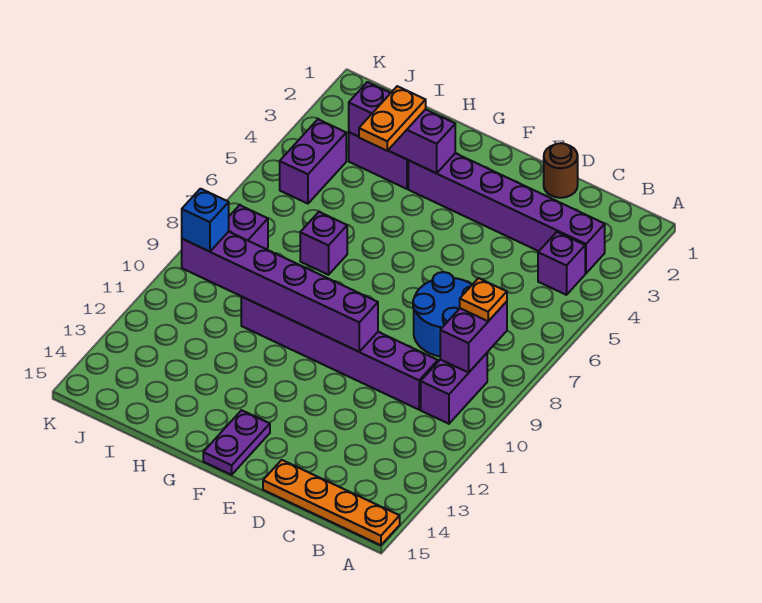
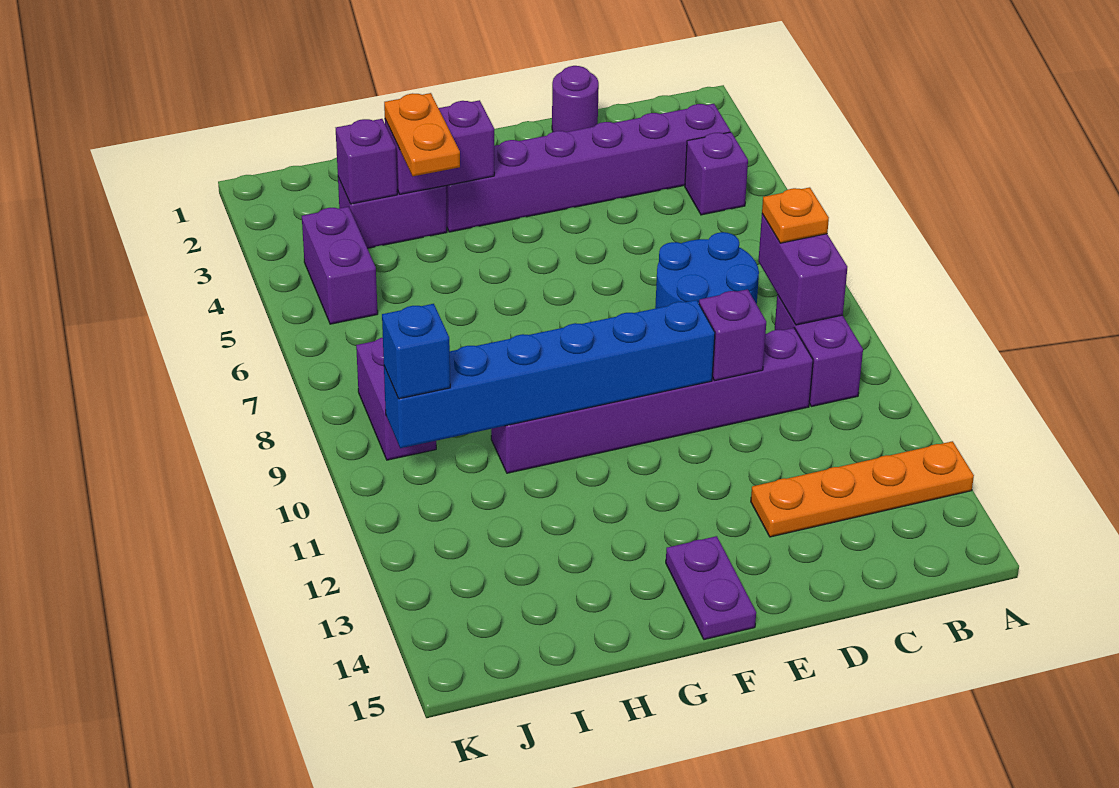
orange 1x4 plate [263,460,400,545] -> orange 1x4 plate moved to [751,441,974,537]
brown 1x1 round brick [544,143,578,198] -> purple 1x1 round brick [552,66,599,132]
purple 1x6 brick [182,232,378,352] -> blue 1x6 brick [384,300,715,448]
purple 1x1 brick [300,212,347,275] -> purple 1x1 brick moved to [699,289,766,381]

